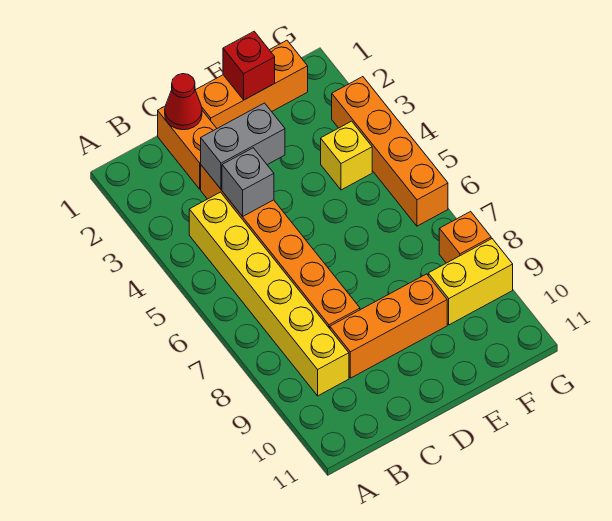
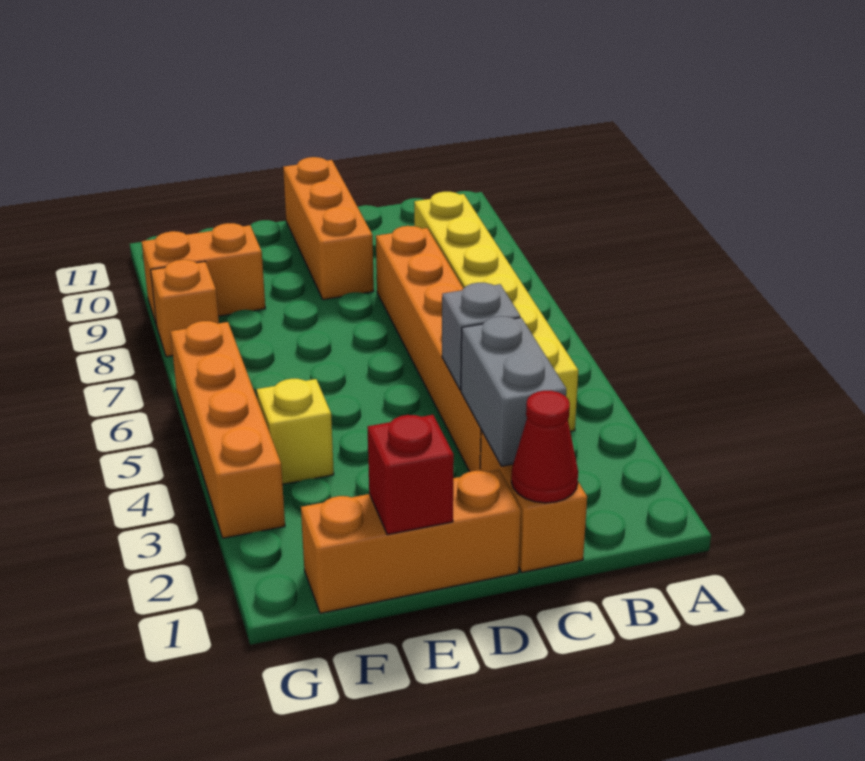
grey 1x2 brick [201,103,285,189] -> grey 1x2 brick turned to [461,316,566,466]
orange 1x3 brick [330,274,447,378] -> orange 1x3 brick turned to [283,157,374,300]
yellow 1x2 brick [428,239,513,325] -> orange 1x2 brick [142,223,265,326]

